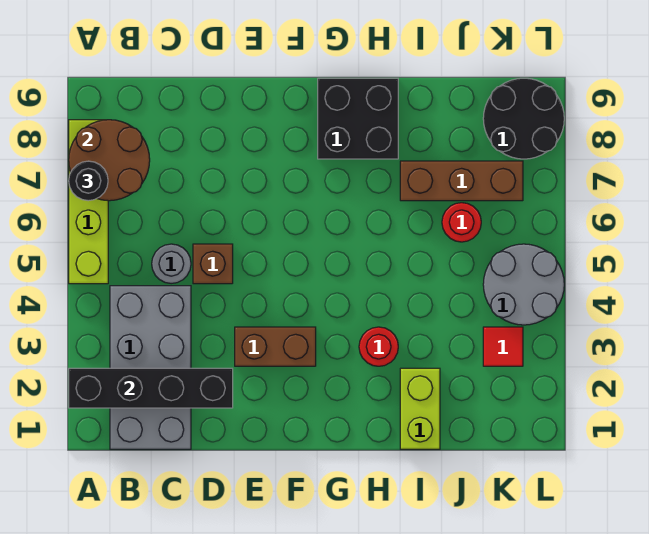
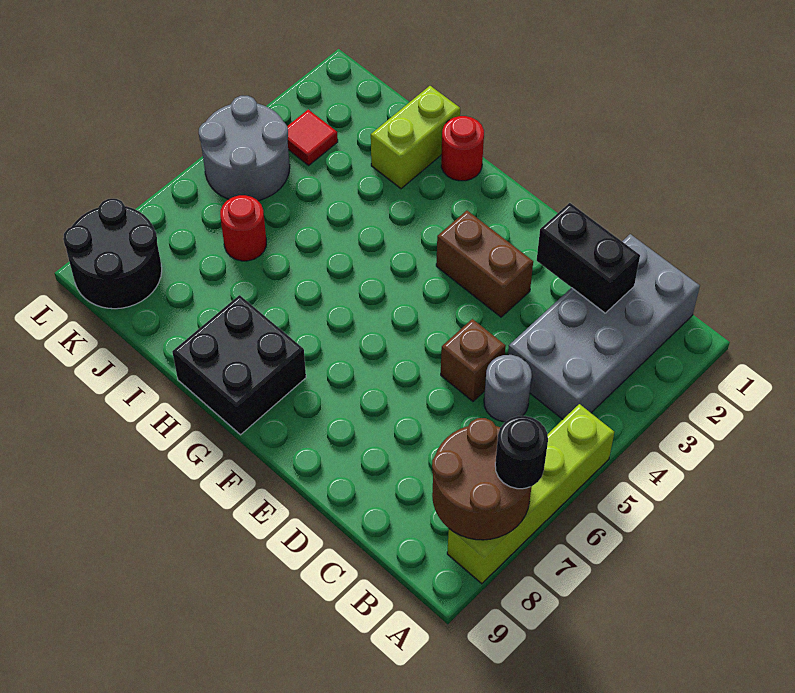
black 1x4 brick [69,368,233,408] -> black 1x2 brick [537,203,640,313]
red 1x1 round brick [359,327,398,366] -> red 1x1 round brick moved to [441,116,484,181]
brown 1x3 brick [400,161,523,201] -> none

